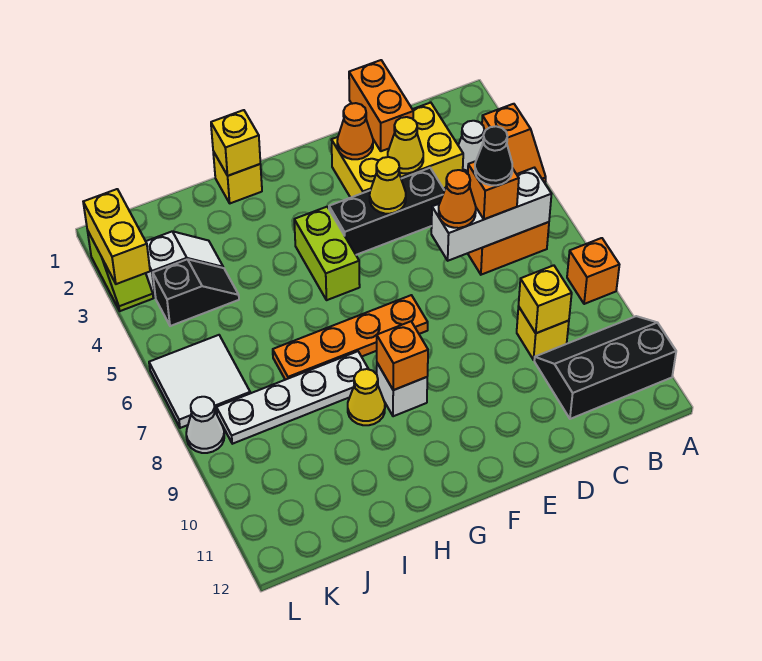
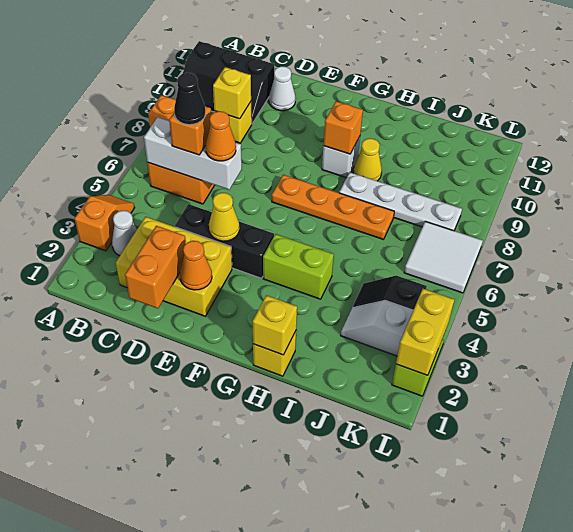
yellow 1x1 cone [388,117,423,173] -> none
lime 1x2 brick [294,207,360,300] -> lime 1x2 brick turned to [263,234,334,299]
white 1x1 cone [186,397,224,453] -> white 1x1 cone moved to [269,66,296,111]

